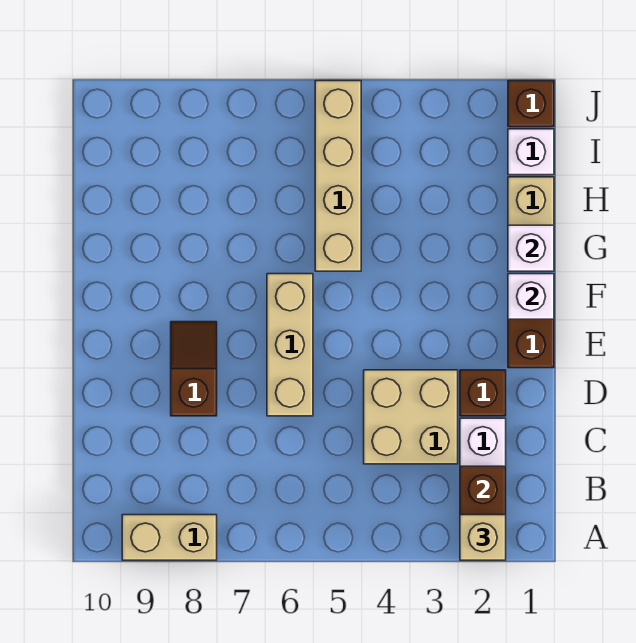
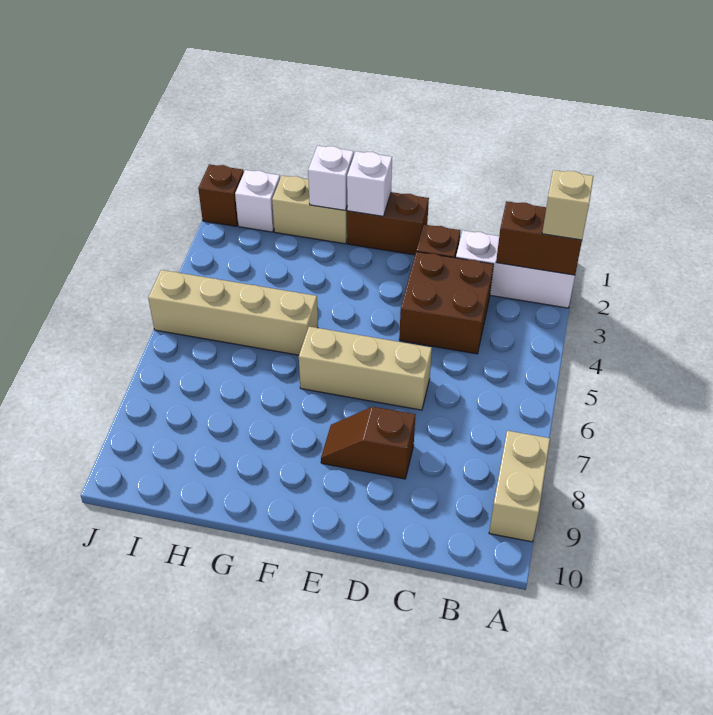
tan 2x2 brick [364,370,458,464] -> brown 2x2 brick [399,252,494,354]

